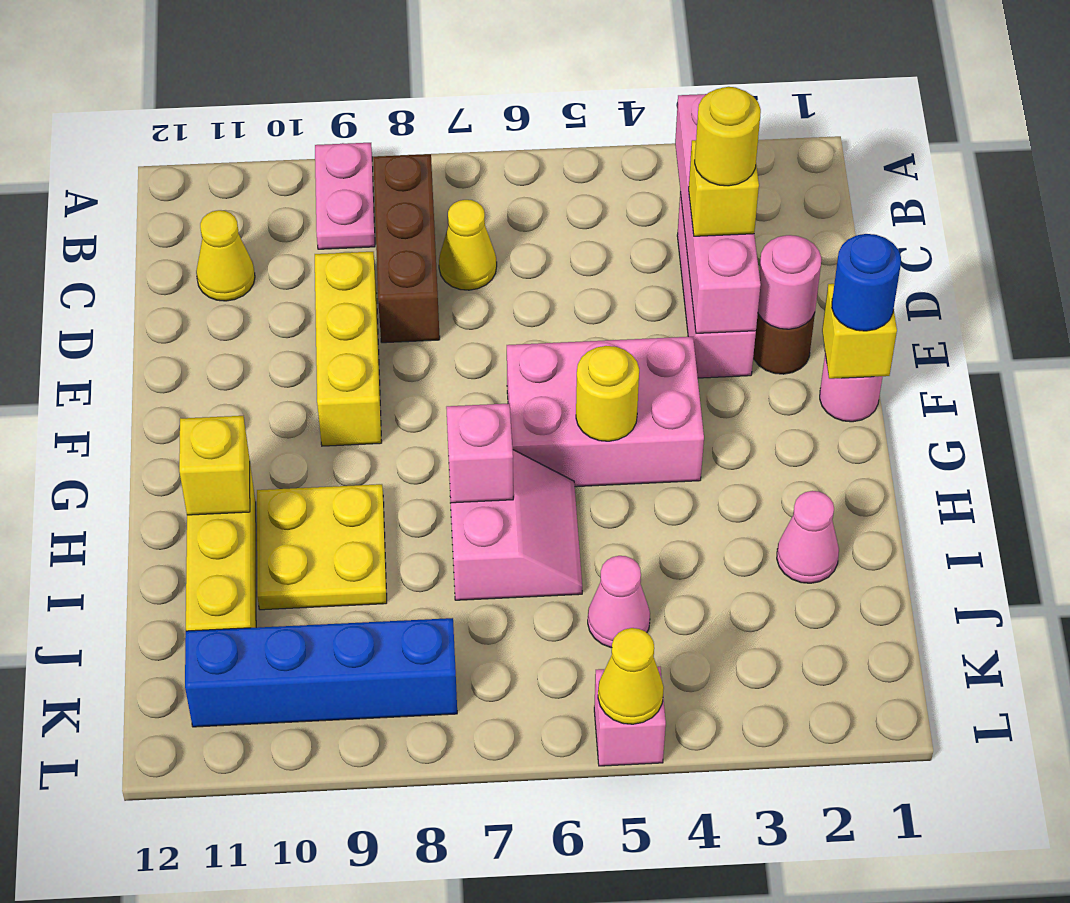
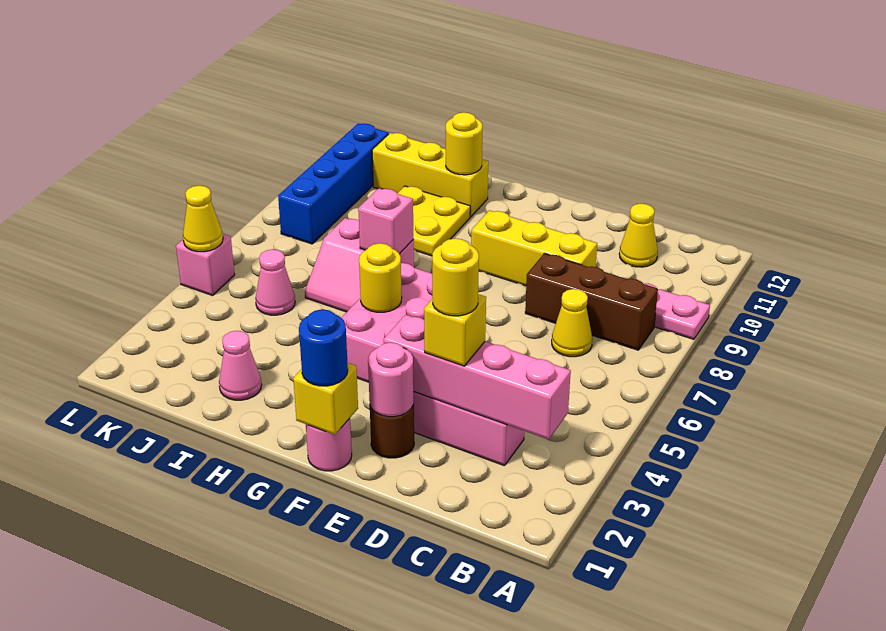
yellow 1x1 brick [179,416,250,515] -> yellow 1x1 round brick [446,112,482,175]

